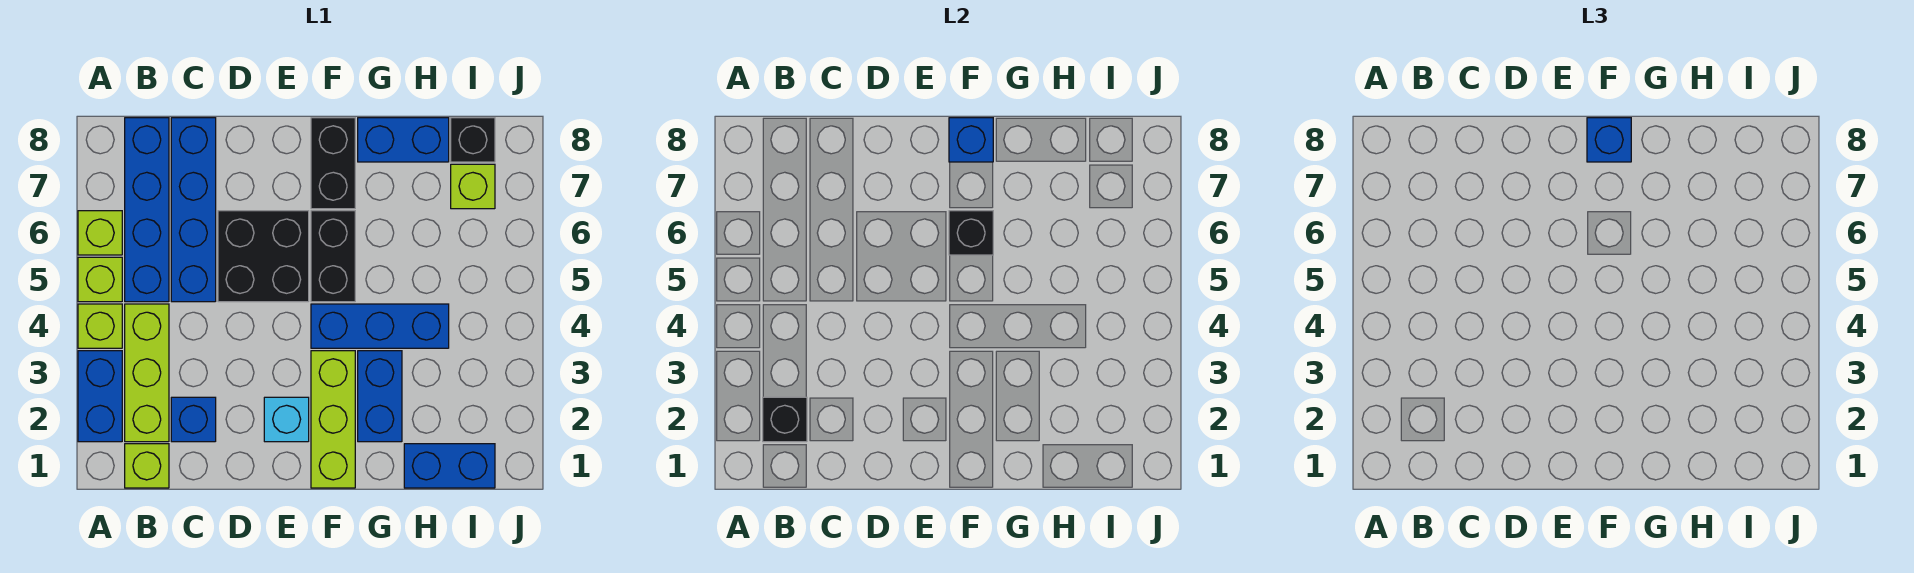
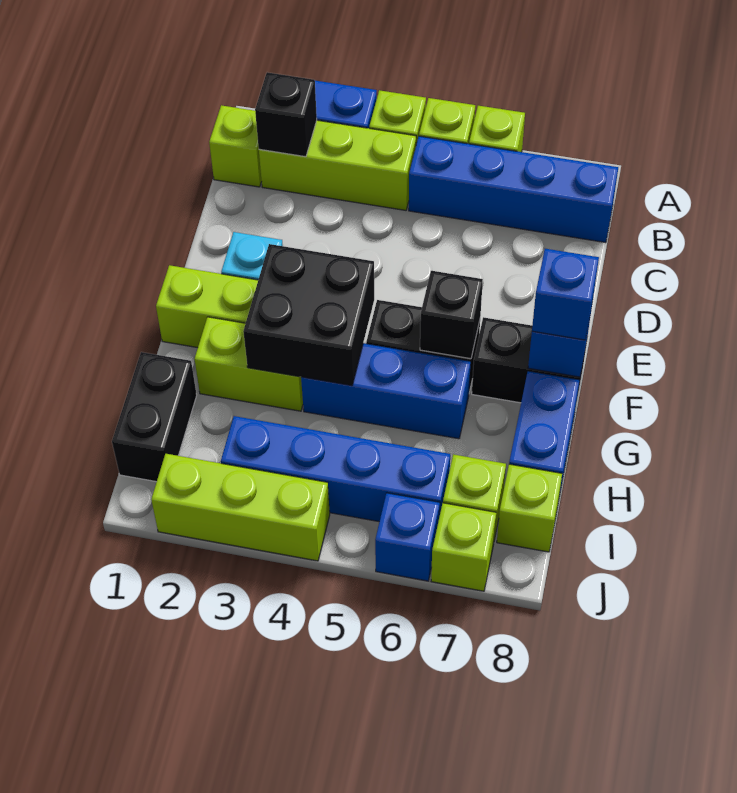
blue 1x1 brick [171,397,216,442] -> blue 1x1 brick moved to [375,493,440,581]
blue 1x4 brick [171,118,216,302] -> blue 1x4 brick moved to [221,416,450,522]
black 2x2 brick [218,211,309,302] -> black 2x2 brick moved to [243,244,374,386]
blue 1x3 brick [311,304,449,348] -> blue 1x3 brick turned to [301,343,471,439]
blue 1x2 brick [358,351,402,442] -> lime 1x2 brick [195,317,303,411]
blue 1x2 brick [404,444,495,488] -> black 1x2 brick [112,352,197,482]
black 1x1 brick [451,118,495,162] -> lime 1x1 brick [497,464,562,552]
none -> lime 1x3 brick [151,454,330,561]
none -> lime 1x1 brick [431,503,496,591]

